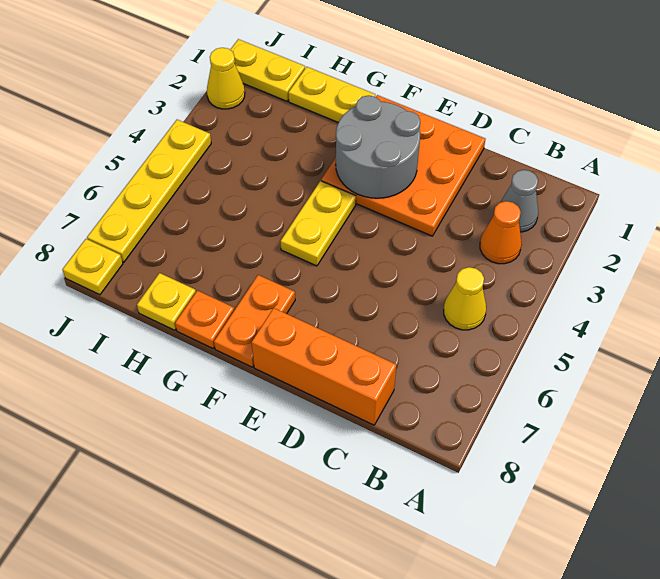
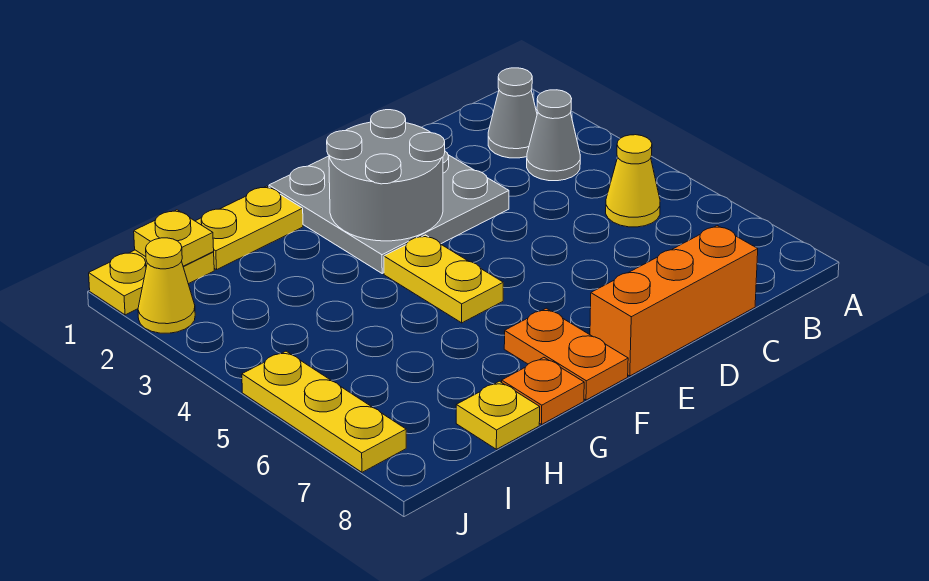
orange 1x1 cone [480,201,522,264] -> grey 1x1 cone [527,90,580,181]
orange 3x3 plate [321,95,485,236] -> grey 3x3 plate [269,151,509,273]
yellow 1x4 plate [87,120,211,262] -> yellow 1x3 plate [242,351,406,472]
yellow 1x1 plate [62,239,123,295] -> yellow 1x1 plate moved to [134,210,214,266]

